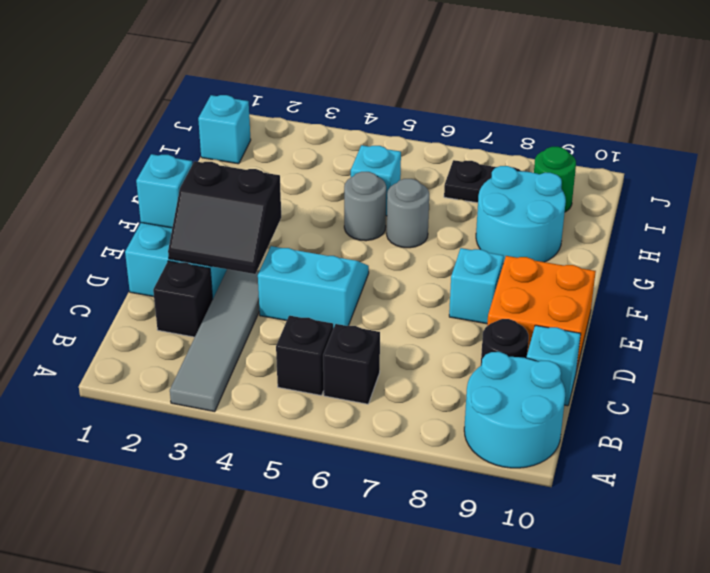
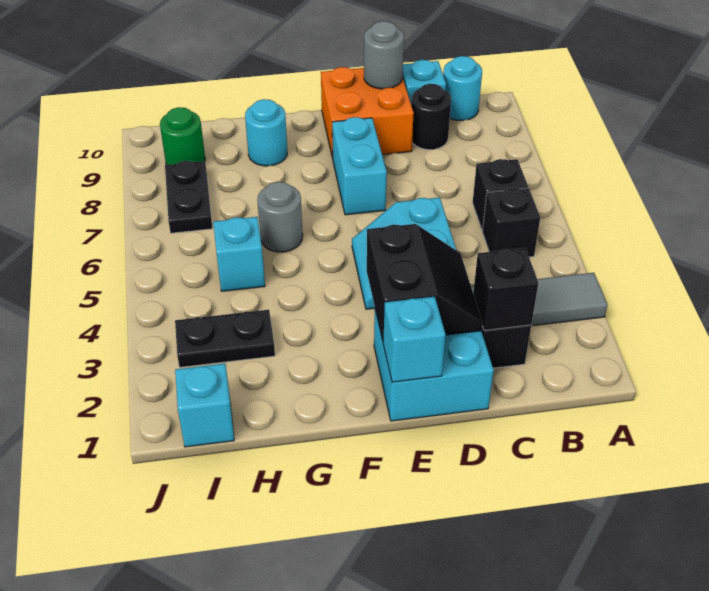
cyan 2x2 round brick [464,352,565,468] -> cyan 1x1 round brick [443,56,482,120]
none -> black 1x1 brick [473,248,538,330]
cyan 1x1 brick [449,248,504,324] -> cyan 1x2 brick [332,117,387,215]
grey 1x1 round brick [344,172,386,241] -> grey 1x1 round brick moved to [364,21,404,89]
cyan 2x2 round brick [476,166,566,264] -> cyan 1x1 round brick [245,99,287,166]
none -> black 1x2 plate [175,310,275,367]

